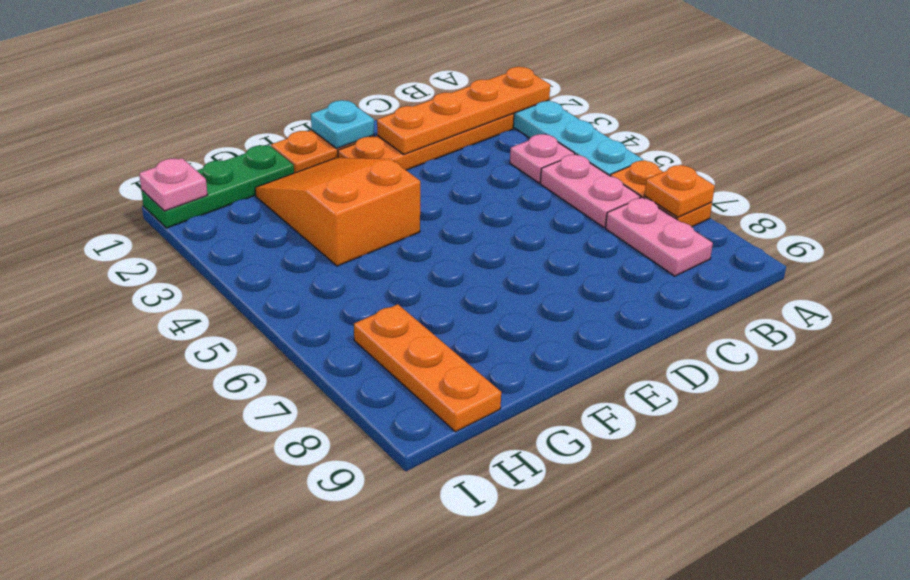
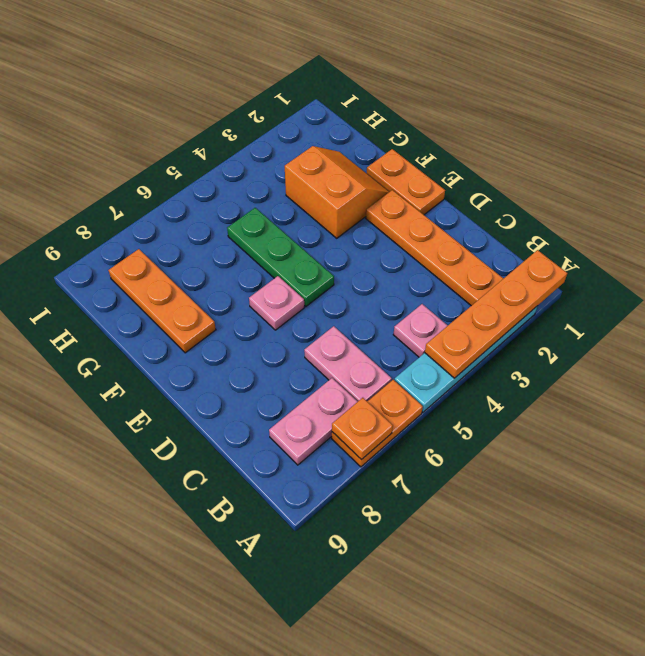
orange 1x4 plate [377,67,550,154] -> orange 1x4 plate turned to [425,250,567,378]
pink 1x2 plate [540,154,641,228] -> pink 1x2 plate turned to [304,326,392,401]
cyan 1x1 plate [311,100,374,149] -> none
orange 2x3 slope [255,158,420,266] -> orange 2x2 slope [285,146,389,238]
green 1x3 plate [141,145,294,228] -> green 1x3 plate moved to [227,208,334,307]
orange 1x3 plate [354,304,501,432] -> orange 1x3 plate turned to [109,249,216,353]
pink 1x1 plate [139,158,207,211] -> pink 1x1 plate moved to [249,276,304,330]

